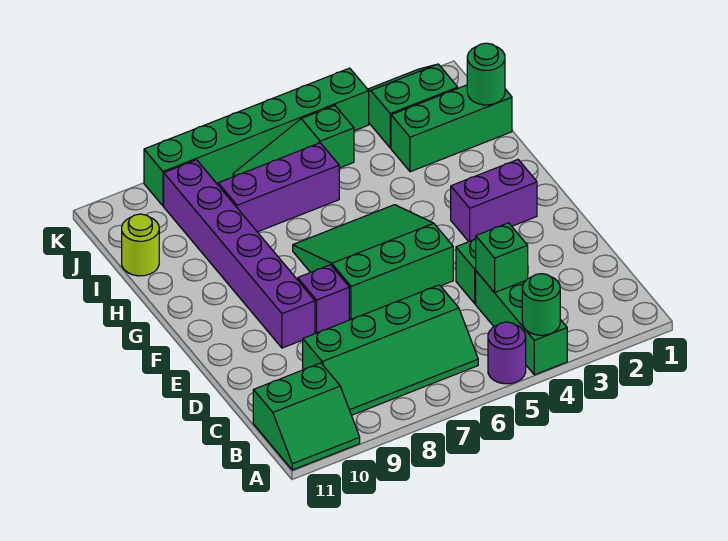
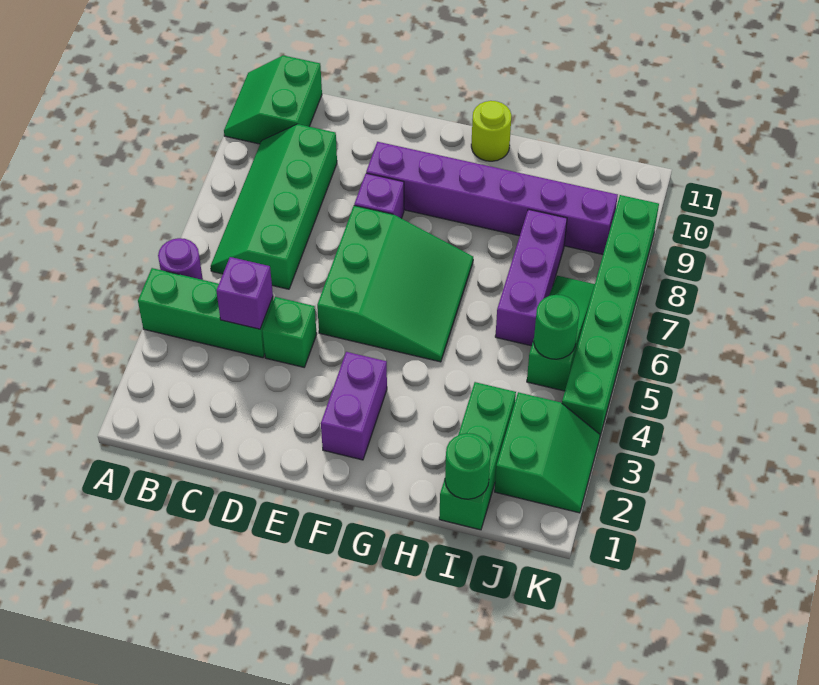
green 1x1 round brick [522,274,560,335] -> green 1x1 round brick moved to [534,295,579,359]
green 1x1 brick [476,223,528,293] -> purple 1x1 brick [216,257,273,329]
lime 1x1 round brick [122,214,159,276] -> lime 1x1 round brick moved to [471,101,512,161]

